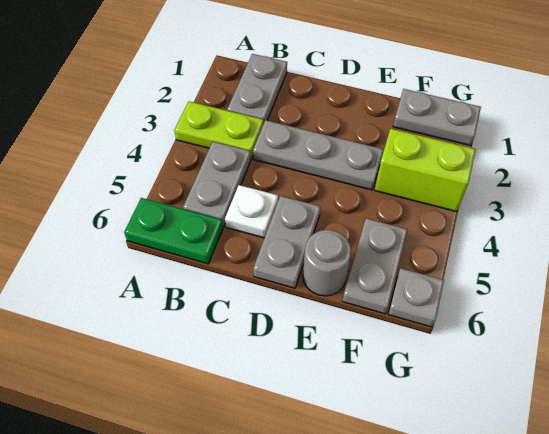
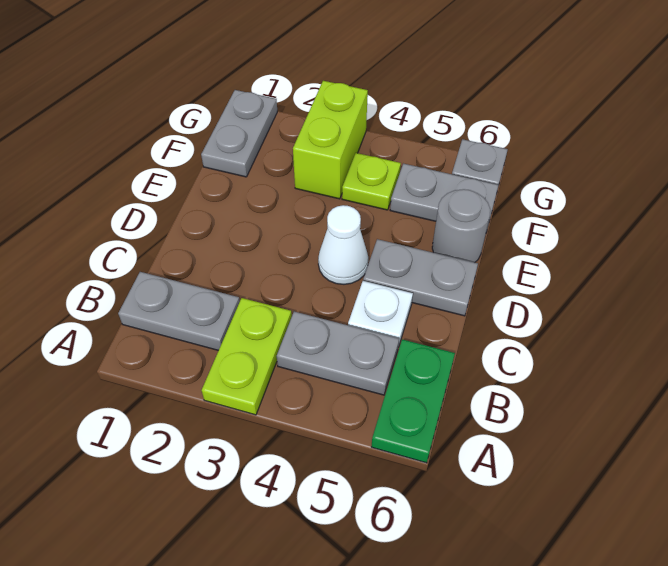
grey 1x3 plate [253,120,384,190] -> none
none -> white 1x1 cone [318,205,368,284]
none -> lime 1x1 plate [342,153,401,210]

